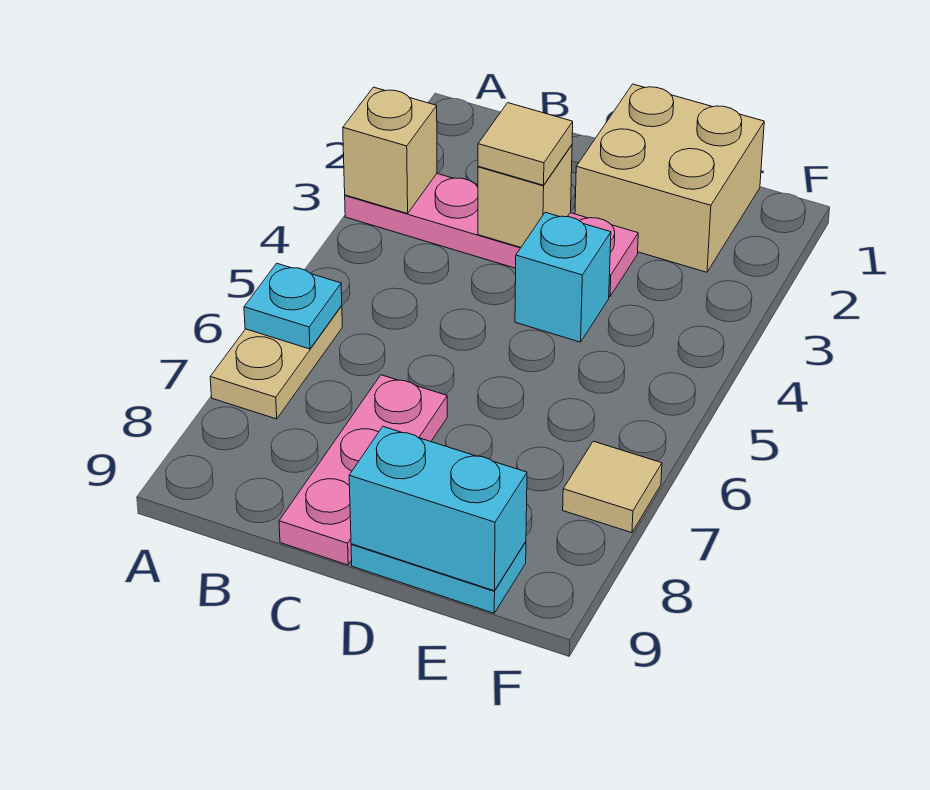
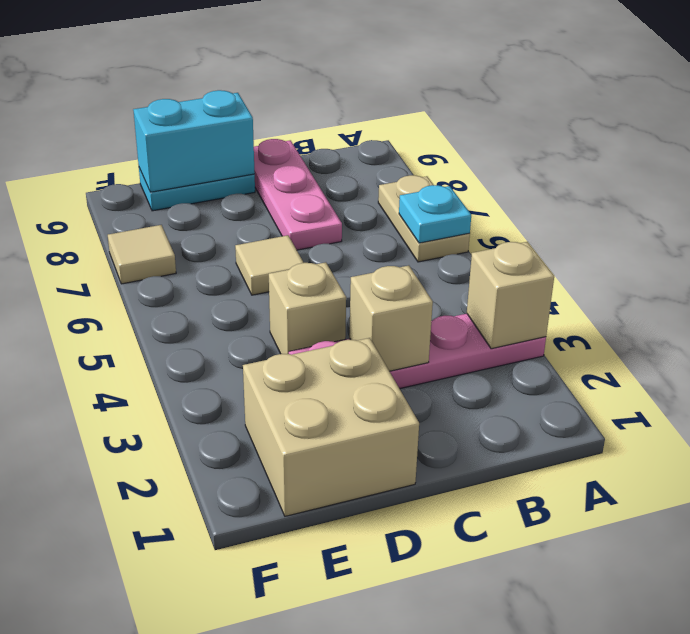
tan 1x1 tile [478,103,573,185] -> tan 1x1 tile moved to [235,235,304,295]
cyan 1x1 brick [515,212,611,342] -> tan 1x1 brick [269,262,346,354]

